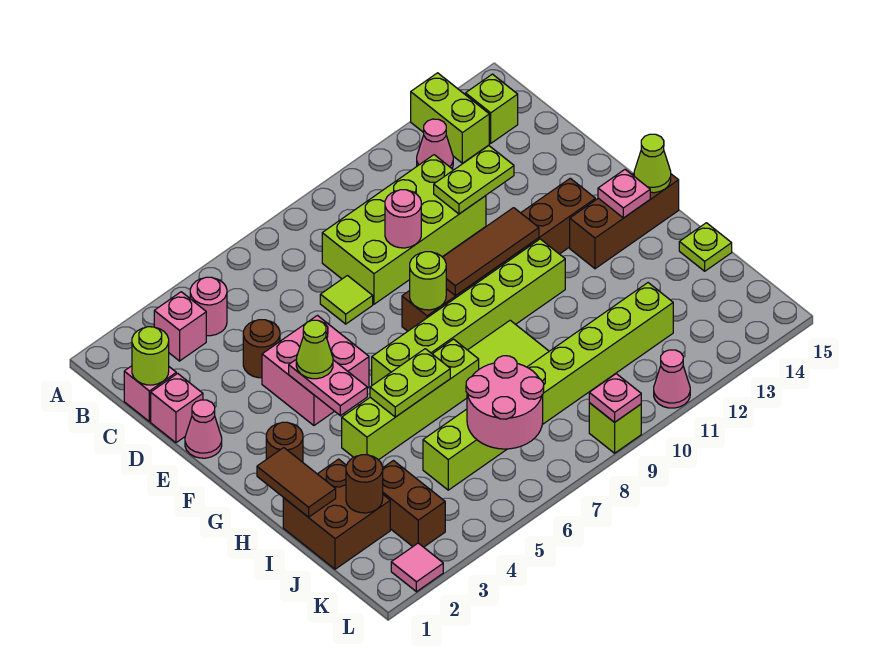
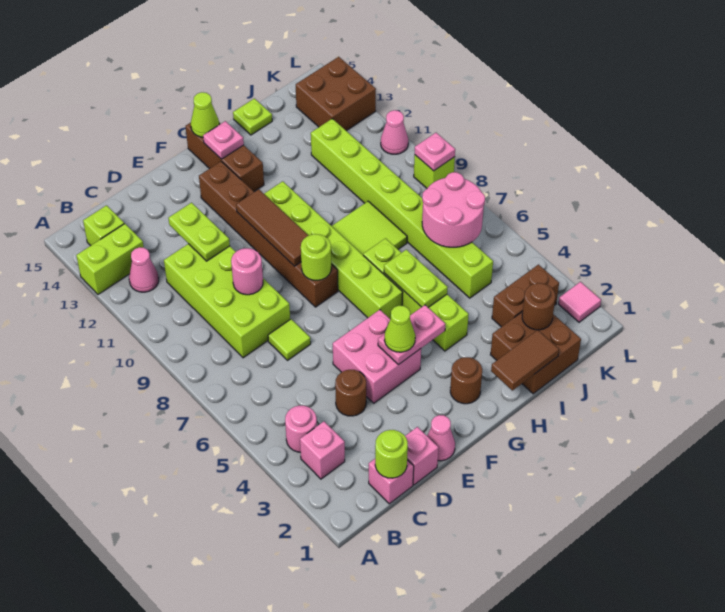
none -> brown 2x2 brick [296,57,376,131]

